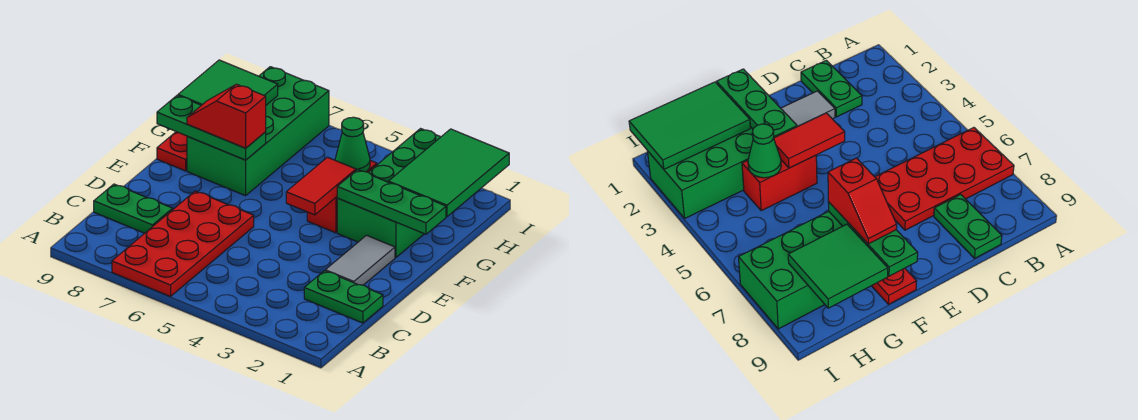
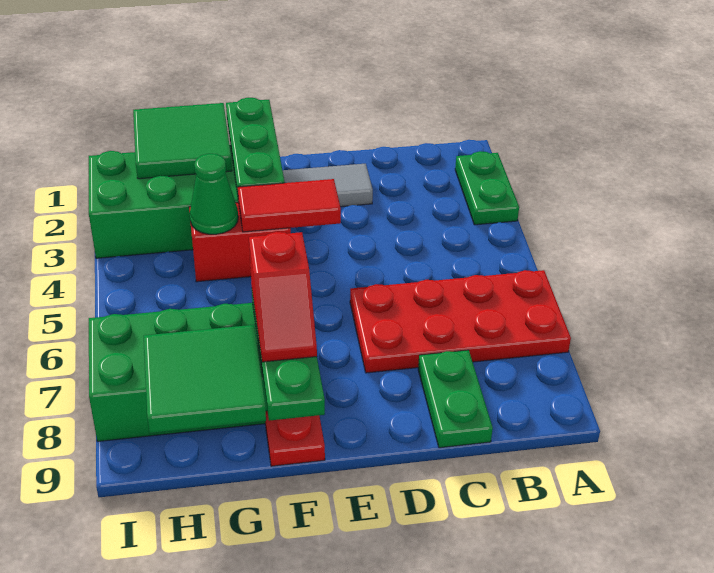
green 1x2 plate [304,271,383,323] -> green 1x2 plate moved to [455,151,519,225]
green 2x3 tile [388,129,509,217] -> green 2x2 tile [133,103,232,179]

